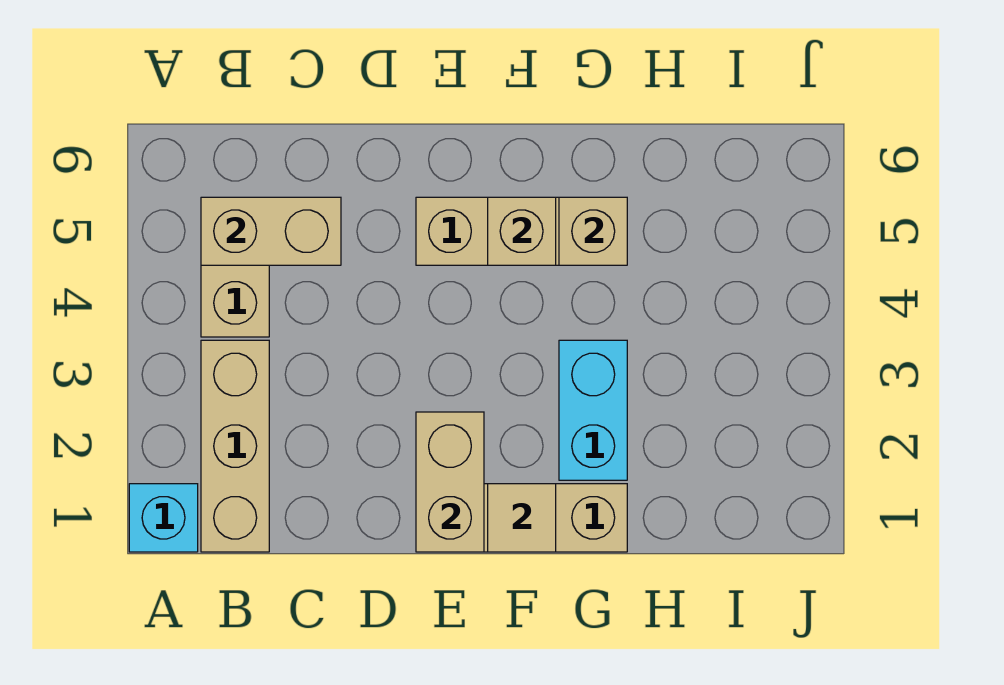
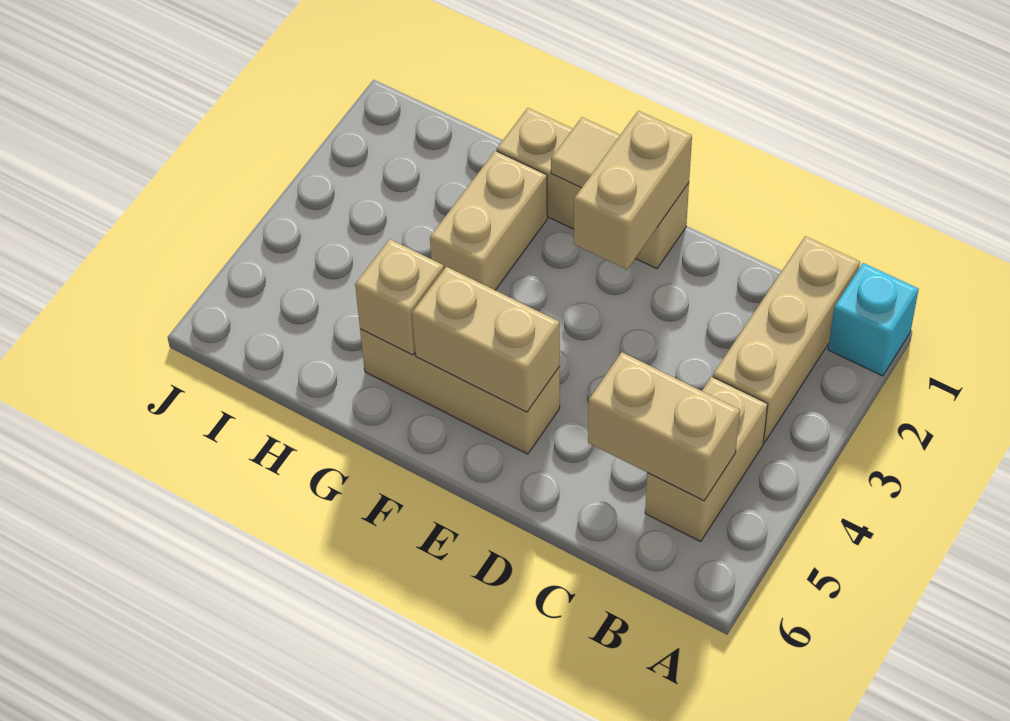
tan 1x1 brick [488,197,556,265] -> tan 1x2 brick [412,267,560,412]
cyan 1x2 brick [559,340,627,480] -> tan 1x2 brick [430,151,547,290]

